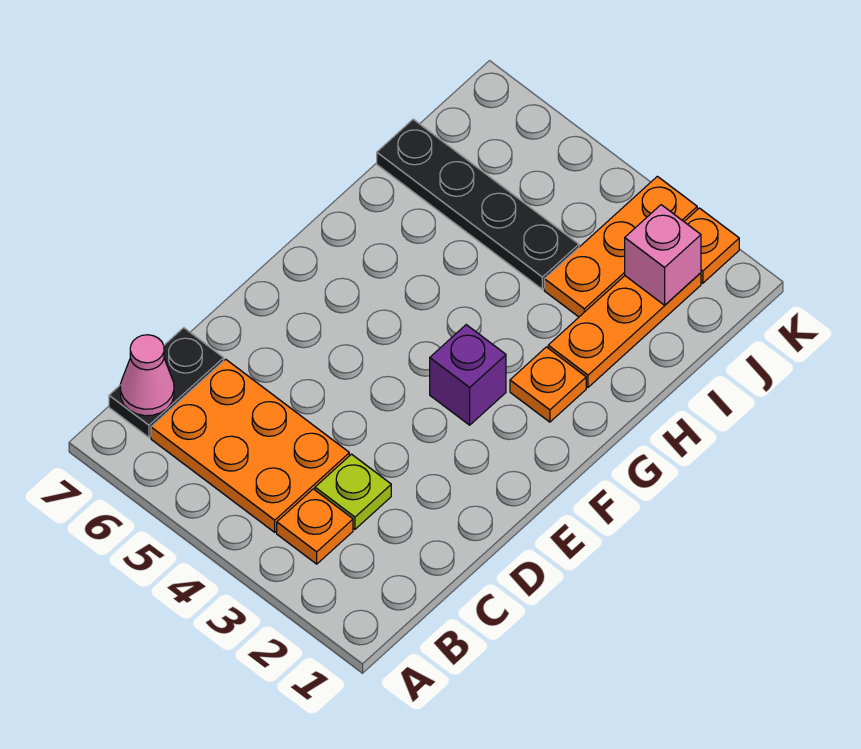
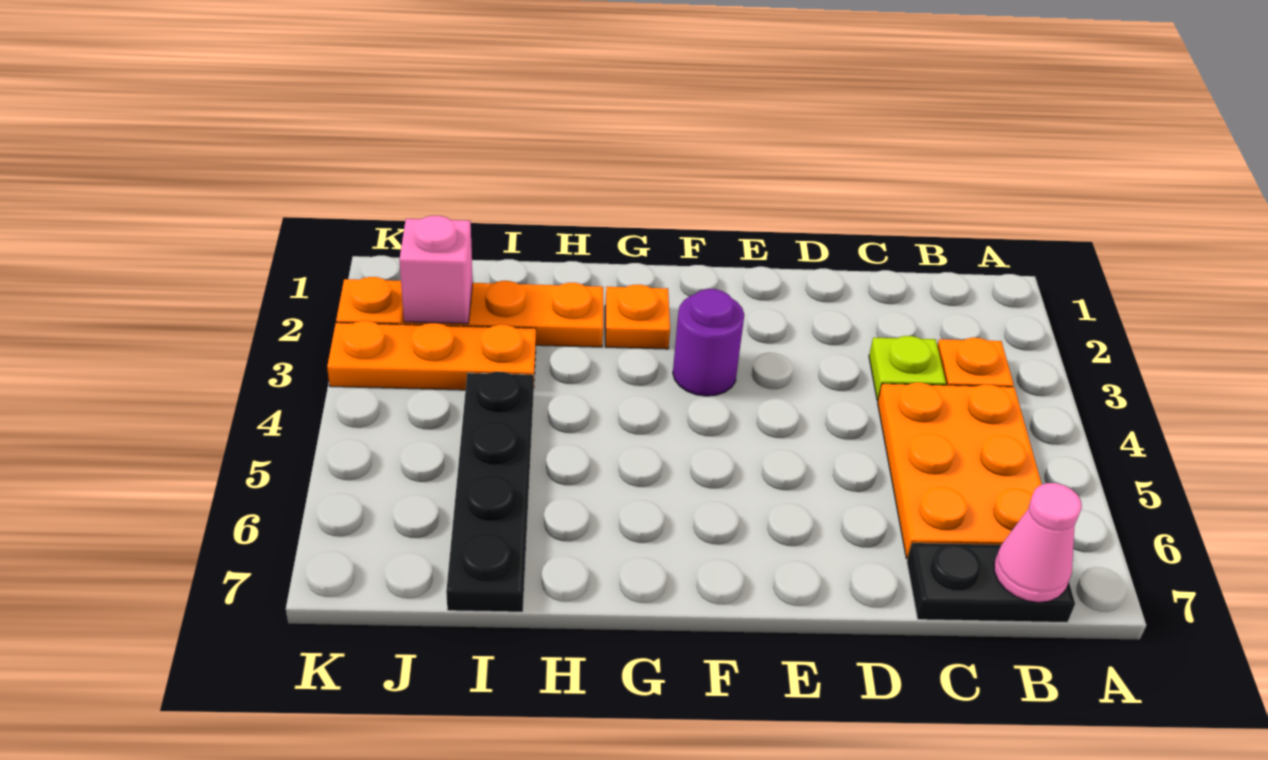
purple 1x1 brick [430,325,506,425] -> purple 1x1 round brick [673,289,744,396]

